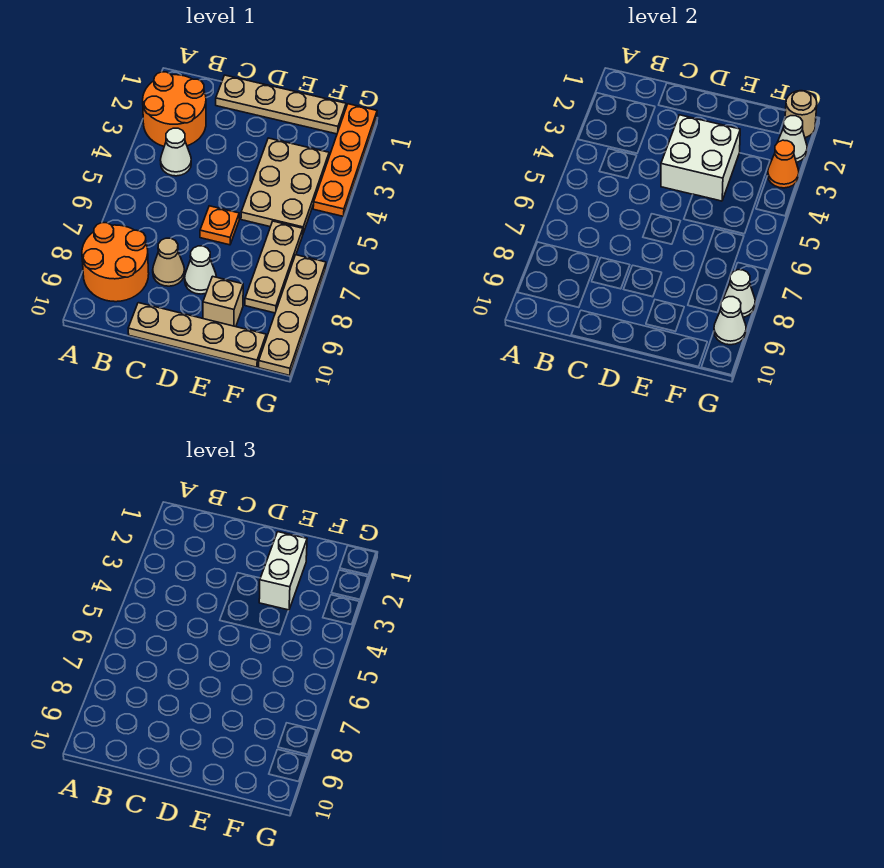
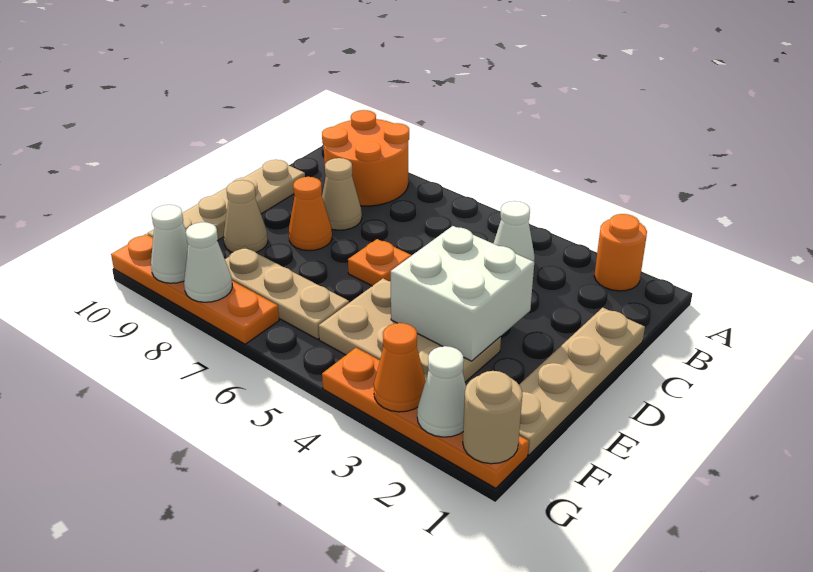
orange 2x2 round brick [143,72,206,146] -> orange 1x1 round brick [594,214,647,291]
white 1x1 cone [185,246,216,294] -> orange 1x1 cone [289,177,332,251]
white 1x2 brick [259,532,307,610] -> none
tan 1x1 brick [203,276,243,327] -> tan 1x1 cone [224,180,268,252]
tan 1x4 plate [259,255,326,376] -> orange 1x4 plate [111,234,279,344]

